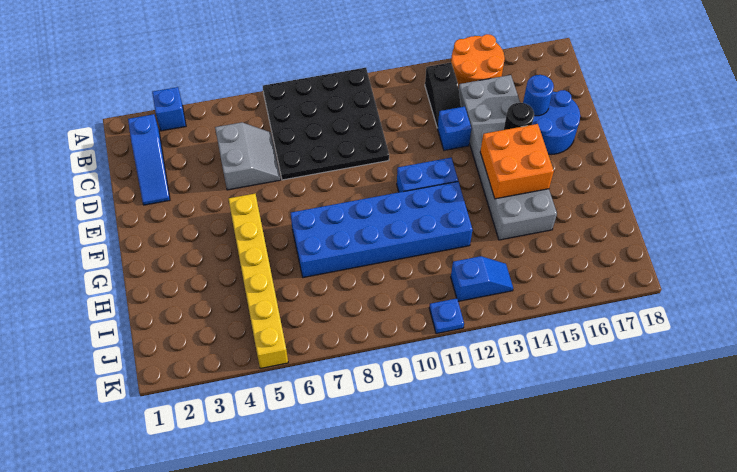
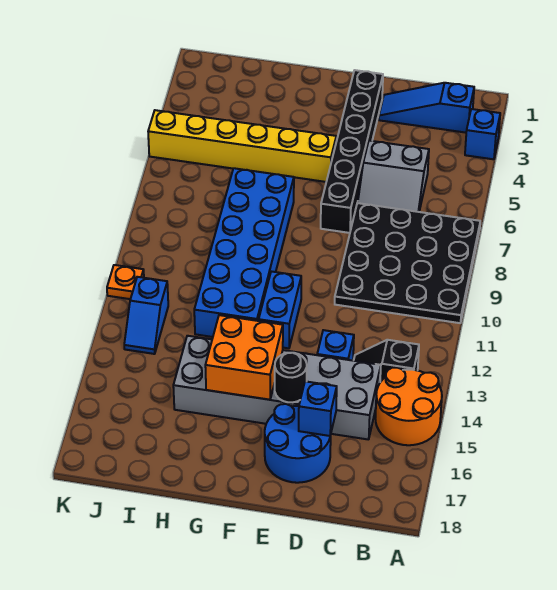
blue 1x1 round brick [523,75,554,116] -> blue 1x1 brick [299,381,337,436]
none -> black 1x6 brick [321,70,383,233]
blue 1x1 plate [429,298,464,334] -> orange 1x1 plate [107,265,144,299]

